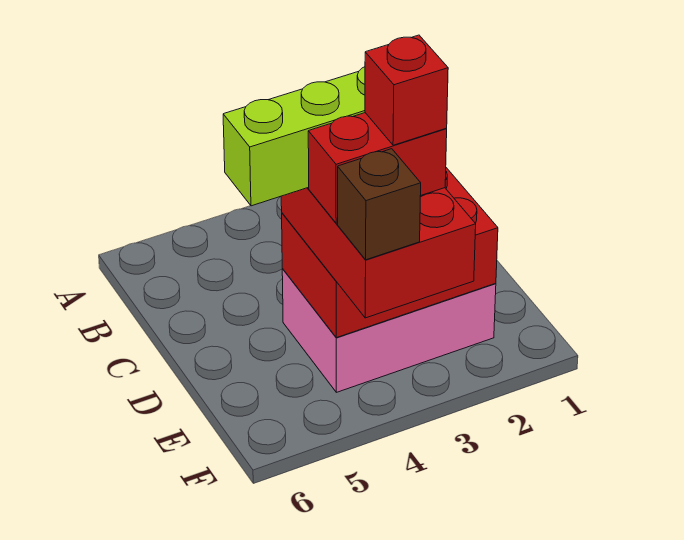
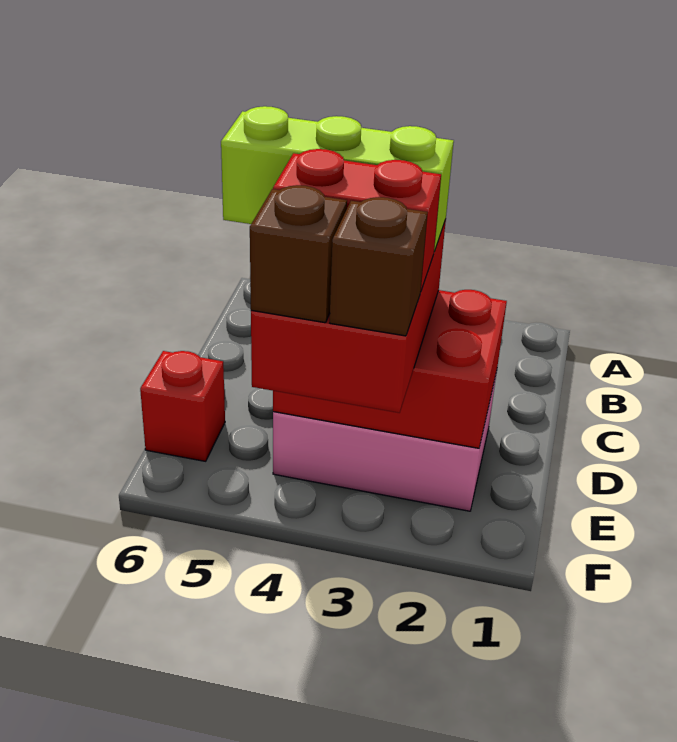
red 1x1 brick [365,35,448,145] -> red 1x1 brick moved to [140,351,225,461]
none -> brown 1x1 brick [330,197,428,336]

